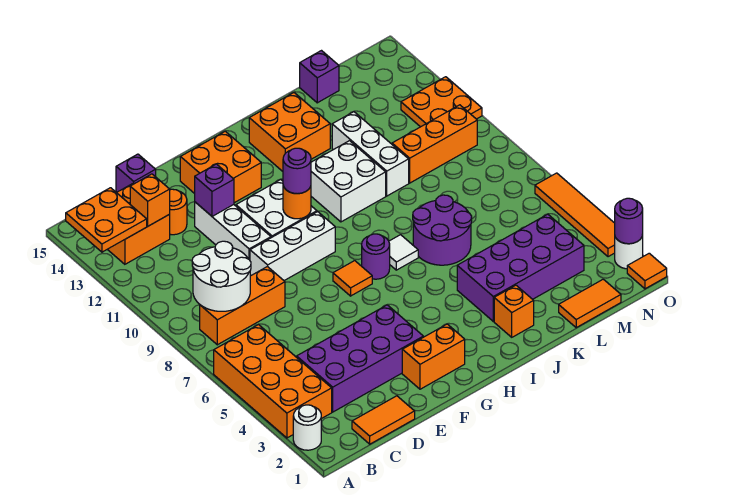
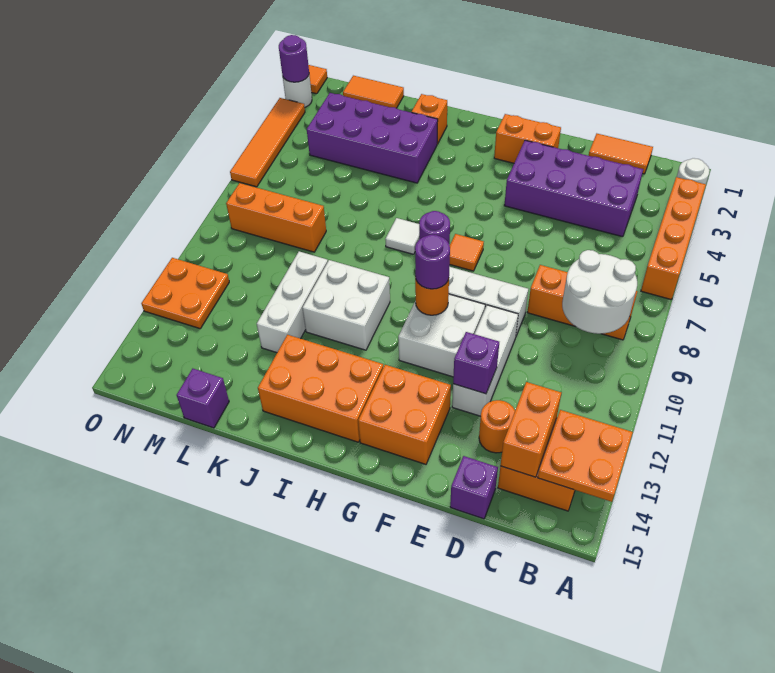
orange 2x4 brick [214,324,332,438] -> orange 1x4 brick [641,177,706,300]
orange 1x1 brick [130,174,170,226] -> orange 1x2 brick [501,382,562,477]
orange 2x2 brick [249,93,330,171] -> orange 2x3 brick [258,335,383,442]
purple 2x2 round brick [413,195,472,265] -> none
orange 1x3 brick [392,105,477,183] -> orange 1x3 brick moved to [226,183,326,252]

